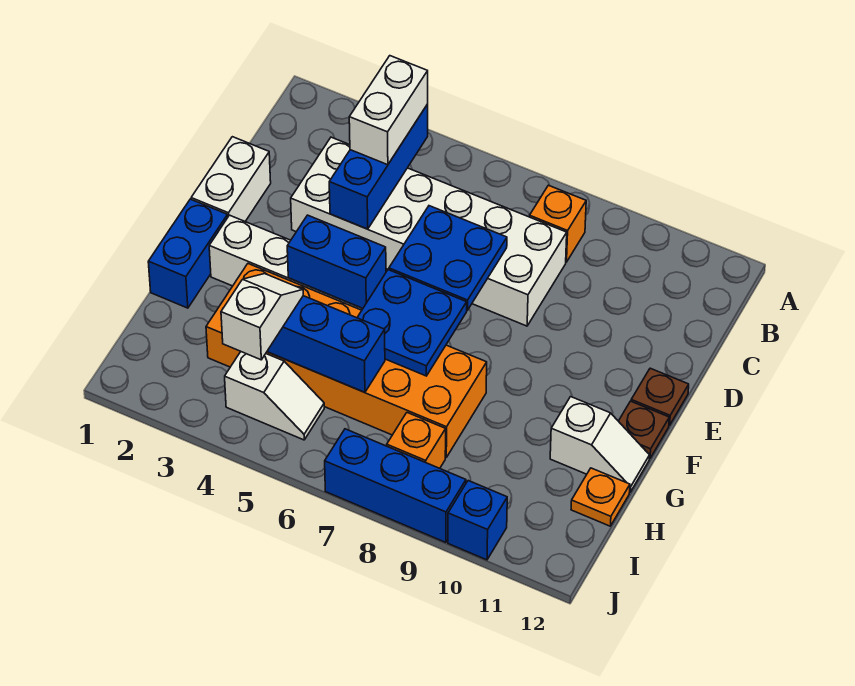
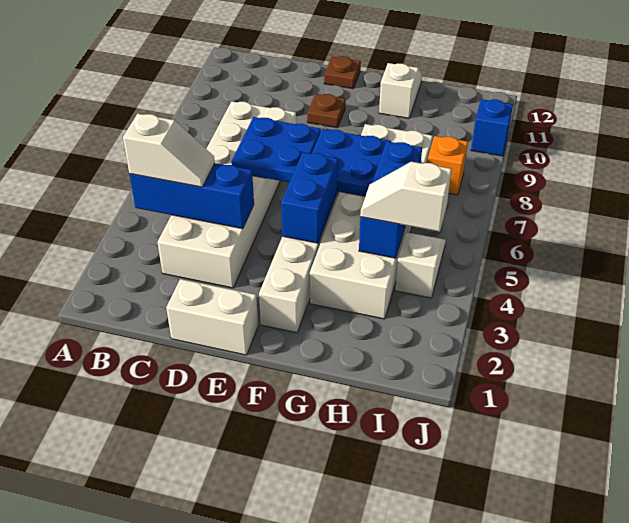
white 1x2 brick [349,56,428,165] -> white 1x2 slope [123,114,215,187]
orange 1x1 brick [530,185,586,262] -> none
blue 1x2 brick [148,199,228,308] -> none
brown 1x1 plate [619,401,669,459] -> brown 1x1 plate moved to [307,94,346,128]
orange 2x6 brick [206,264,487,457] -> white 2x6 brick [310,124,433,319]
orange 1x1 plate [571,468,630,526] -> none
blue 1x3 brick [325,429,466,542] -> none

